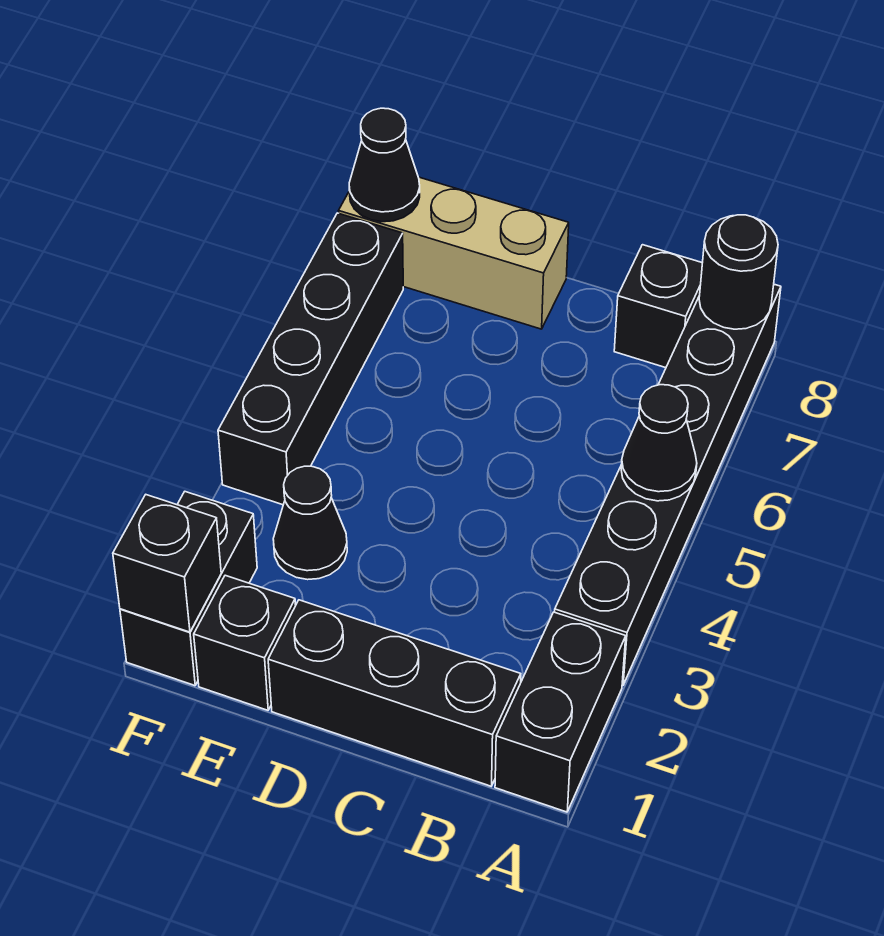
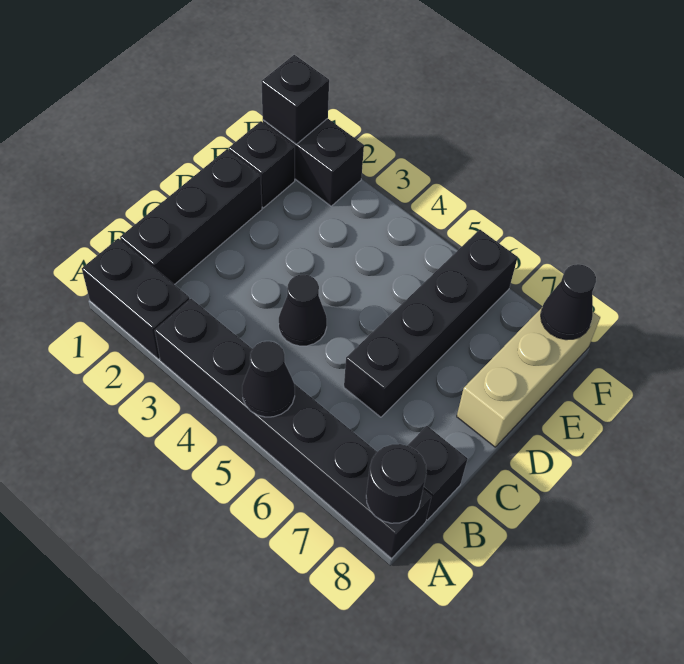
black 1x1 cone [273,466,347,580] -> black 1x1 cone moved to [279,275,327,346]
black 1x4 brick [218,213,403,505] -> black 1x4 brick turned to [344,230,518,417]

